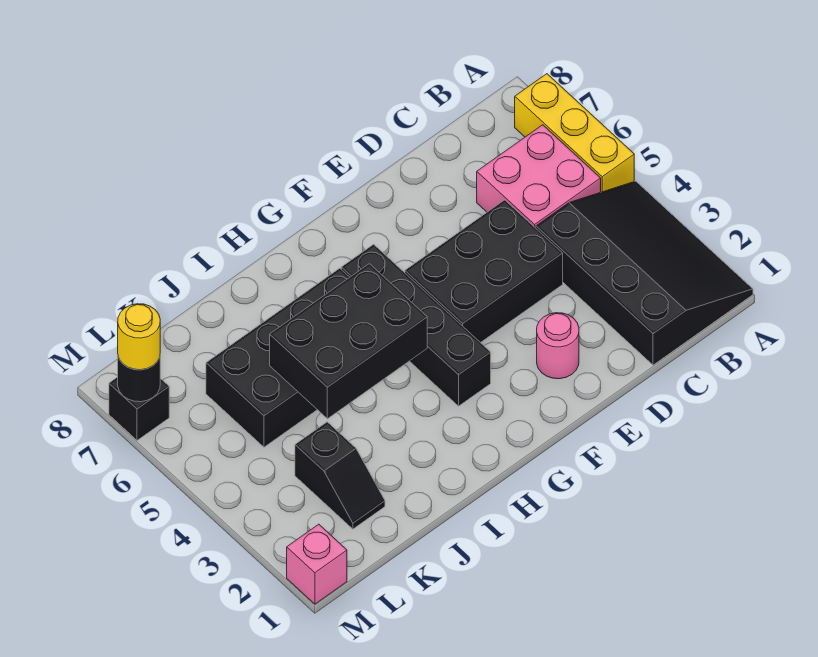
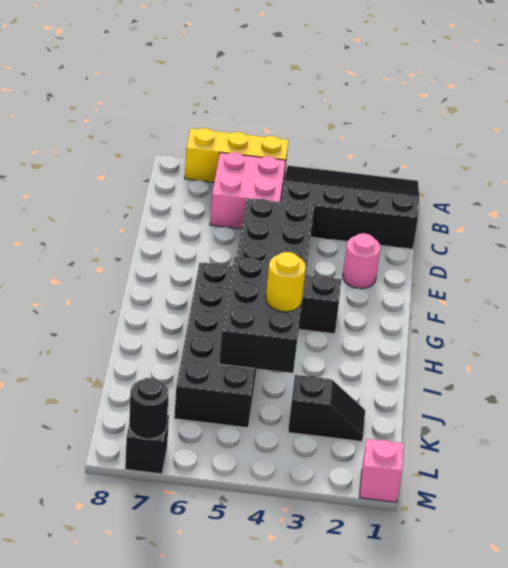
yellow 1x1 round brick [118,304,160,370] -> yellow 1x1 round brick moved to [266,252,306,312]

